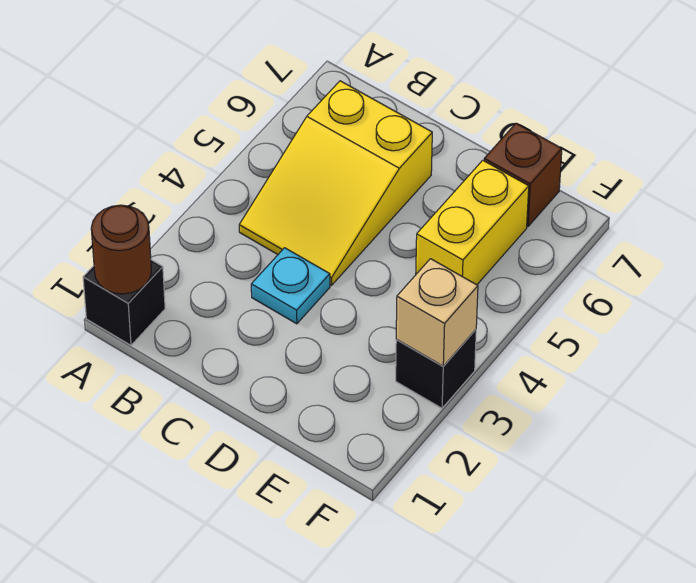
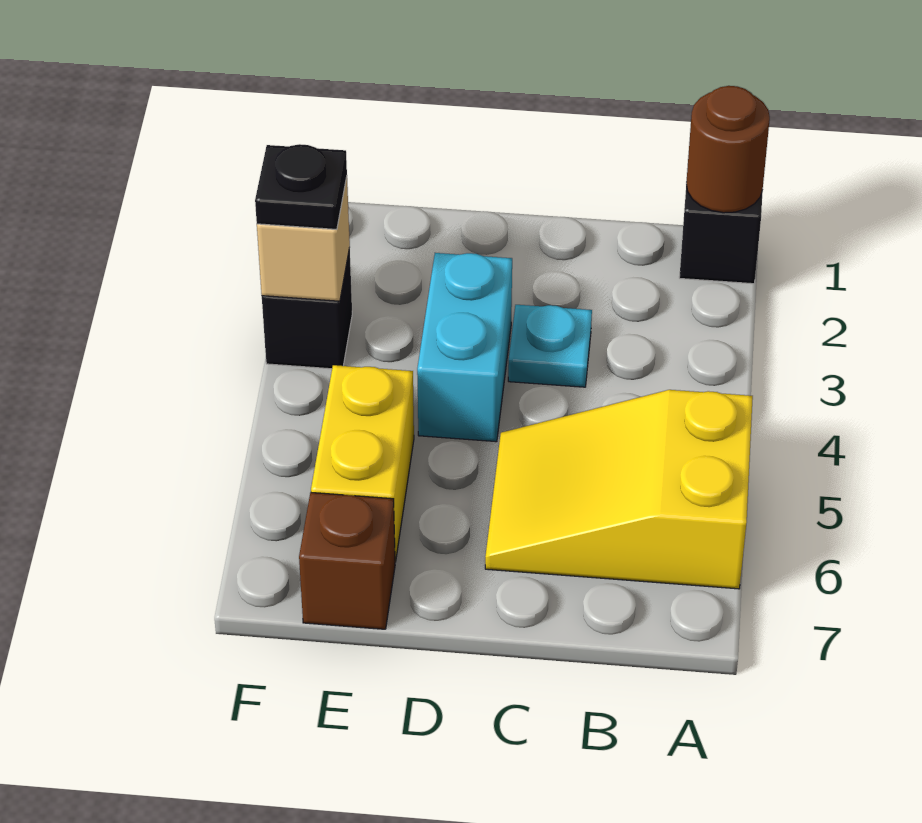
yellow 2x3 slope [239,81,432,285] -> yellow 2x3 slope turned to [485,390,753,589]
none -> cyan 1x2 brick [417,253,512,442]
none -> black 1x1 plate [255,144,347,229]

